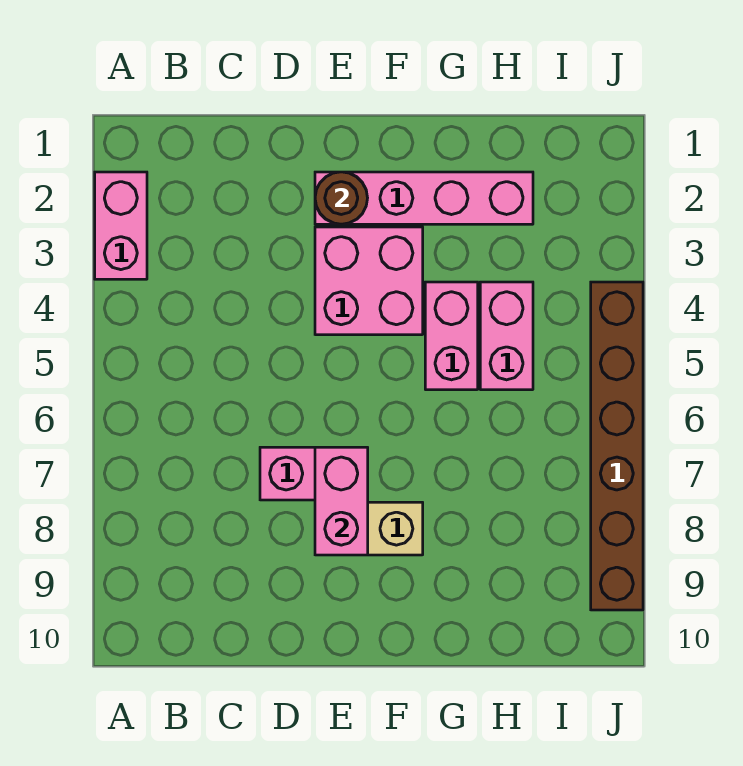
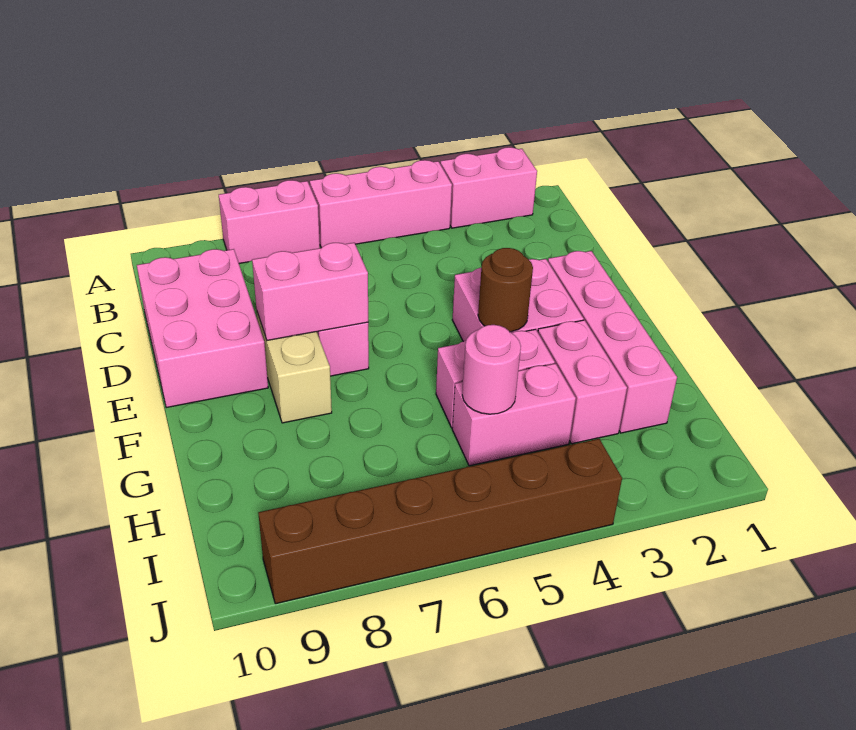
none -> pink 1x3 brick [310,160,452,248]
none -> pink 1x2 brick [219,180,320,263]
none -> pink 2x3 brick [137,249,268,408]
brown 1x1 round brick [315,172,367,224] -> brown 1x1 round brick moved to [478,248,533,332]
none -> pink 1x2 brick [538,320,627,444]
none -> pink 1x1 round brick [462,325,521,414]

